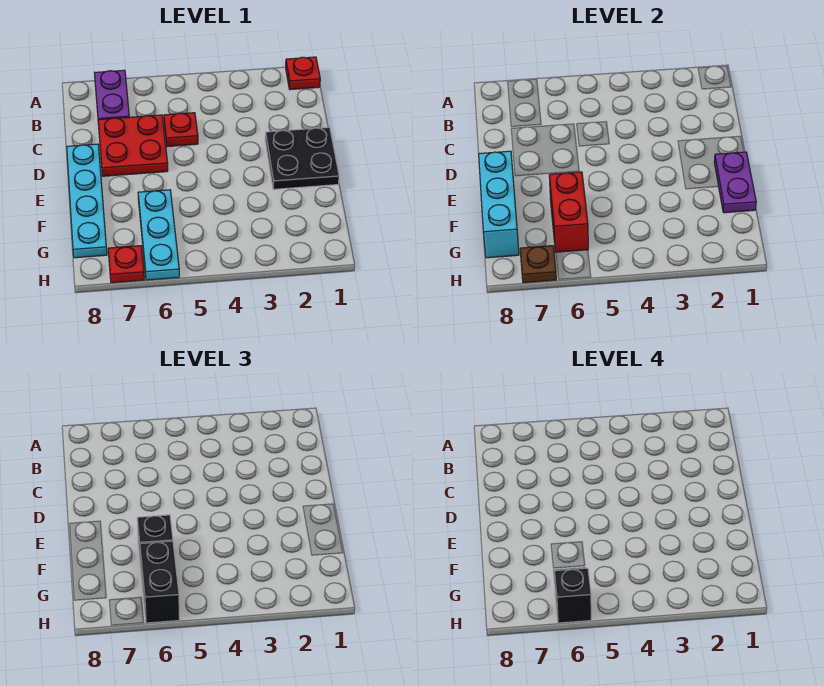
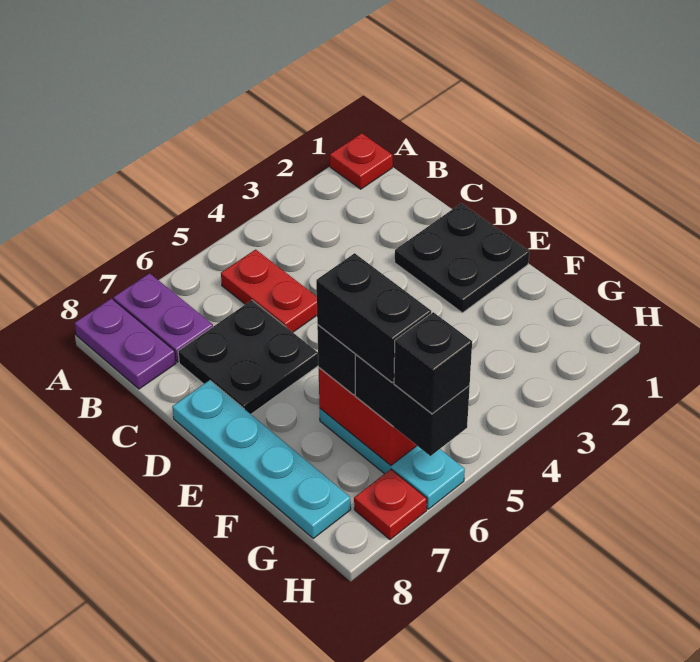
red 1x1 plate [164,113,198,147] -> red 1x2 plate [221,250,317,332]
red 2x2 plate [98,115,168,176] -> black 2x2 plate [178,300,318,414]
purple 1x2 plate [714,152,756,213] -> purple 1x2 plate moved to [75,298,176,389]
cyan 1x3 brick [479,151,519,258] -> none
none -> black 1x2 brick [316,253,431,382]
brown 1x1 plate [520,246,556,283] -> none

